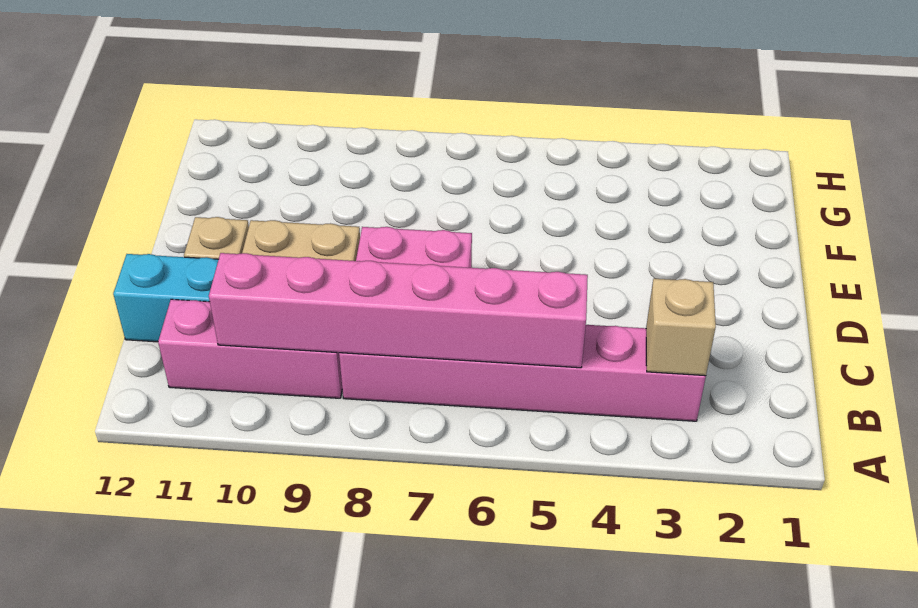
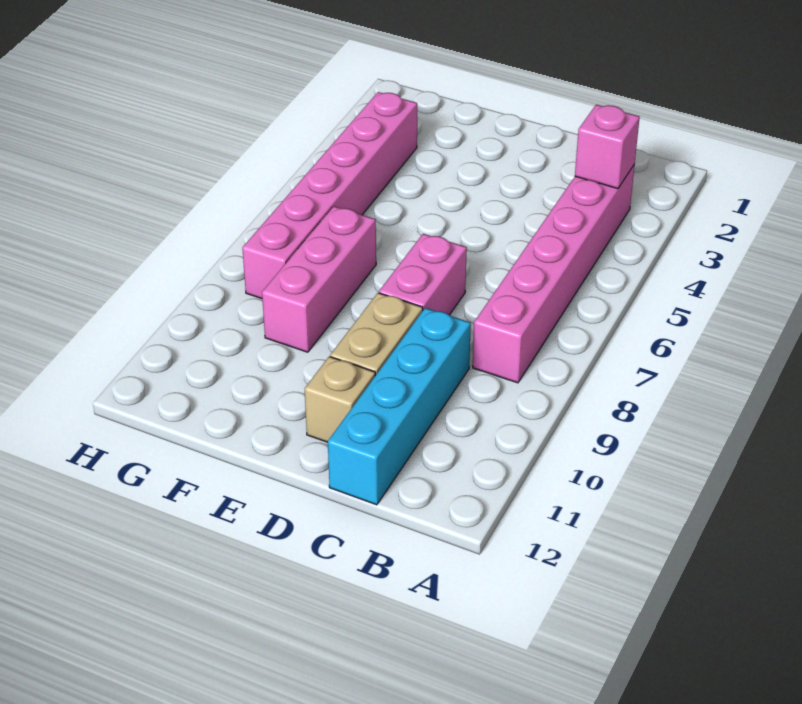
tan 1x1 brick [646,279,716,376] -> pink 1x1 brick [575,105,640,189]
pink 1x6 brick [209,253,588,368] -> pink 1x6 brick moved to [242,92,417,299]
pink 1x3 brick [158,299,342,398] -> pink 1x3 brick moved to [262,206,376,352]

